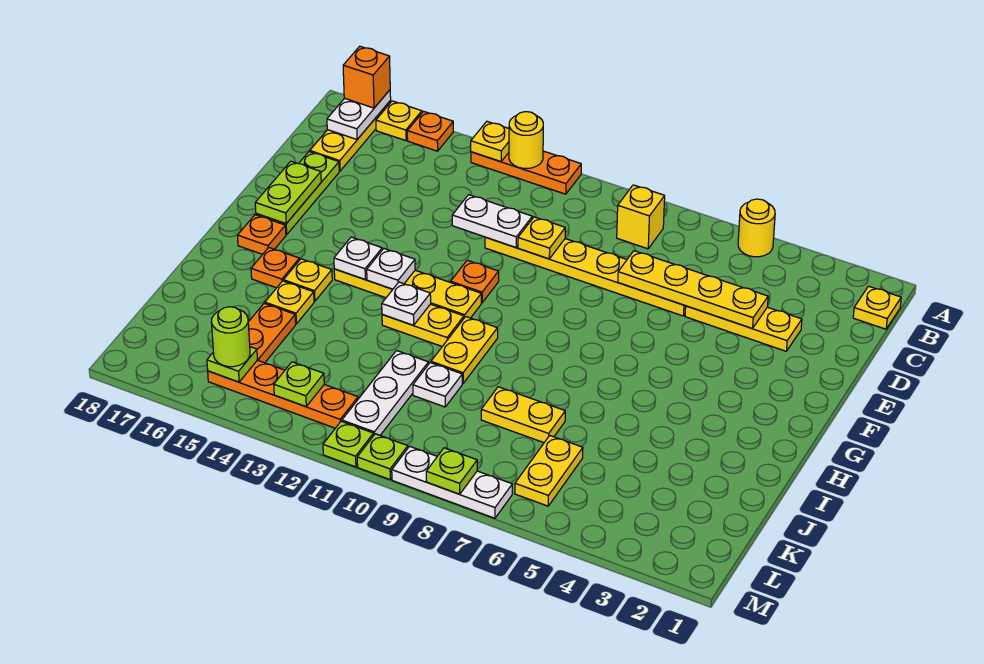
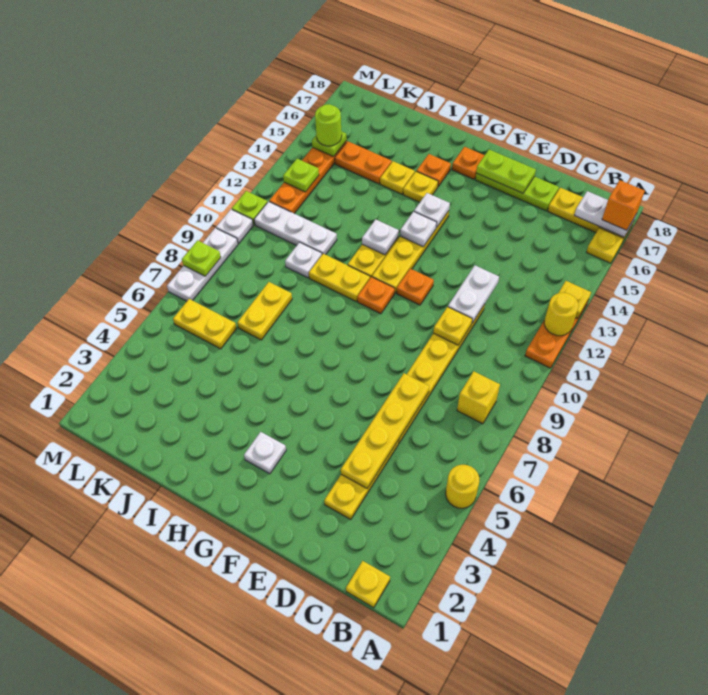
orange 1x1 plate [407,111,453,151] -> orange 1x1 plate moved to [357,277,395,314]
none -> white 1x1 plate [244,432,286,474]
lime 1x1 plate [357,434,408,479] -> white 1x1 plate [216,209,253,244]

